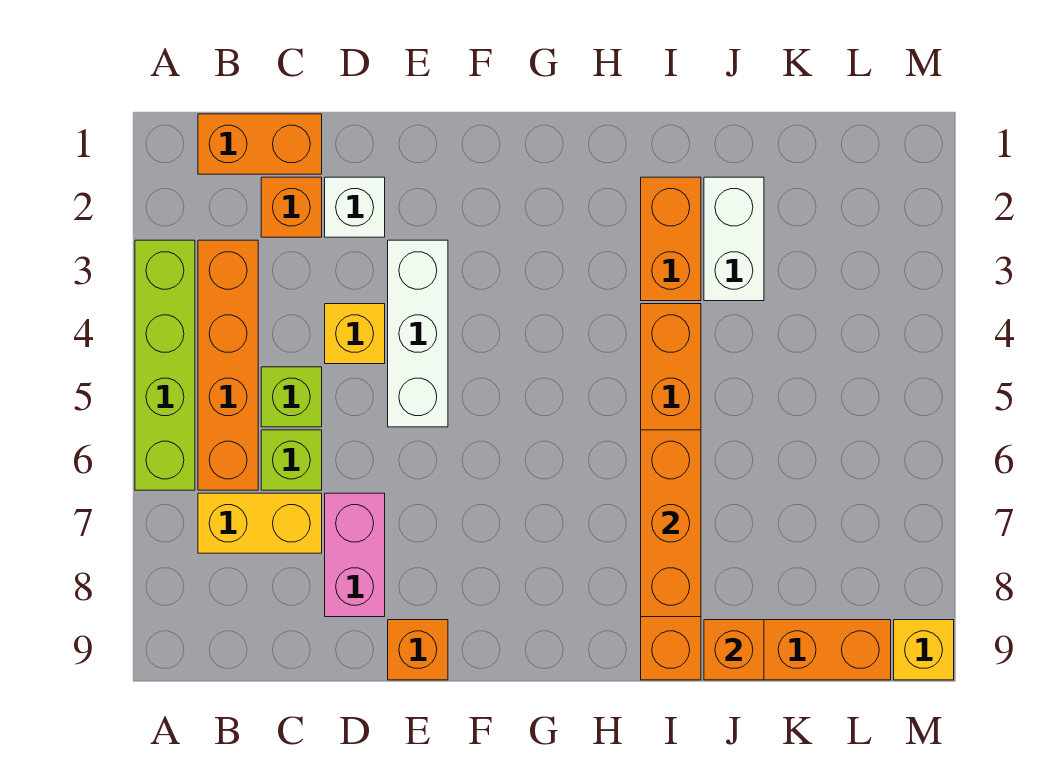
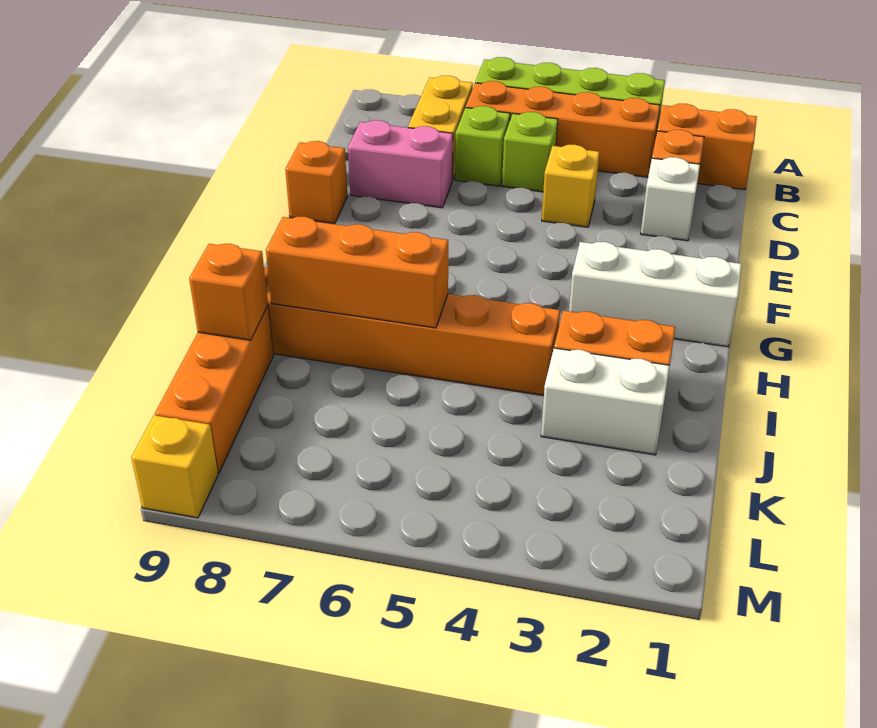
orange 1x2 brick [198,114,322,174] -> orange 1x2 brick turned to [657,104,757,190]
white 1x3 brick [388,240,448,427] -> white 1x3 brick moved to [569,242,742,347]

